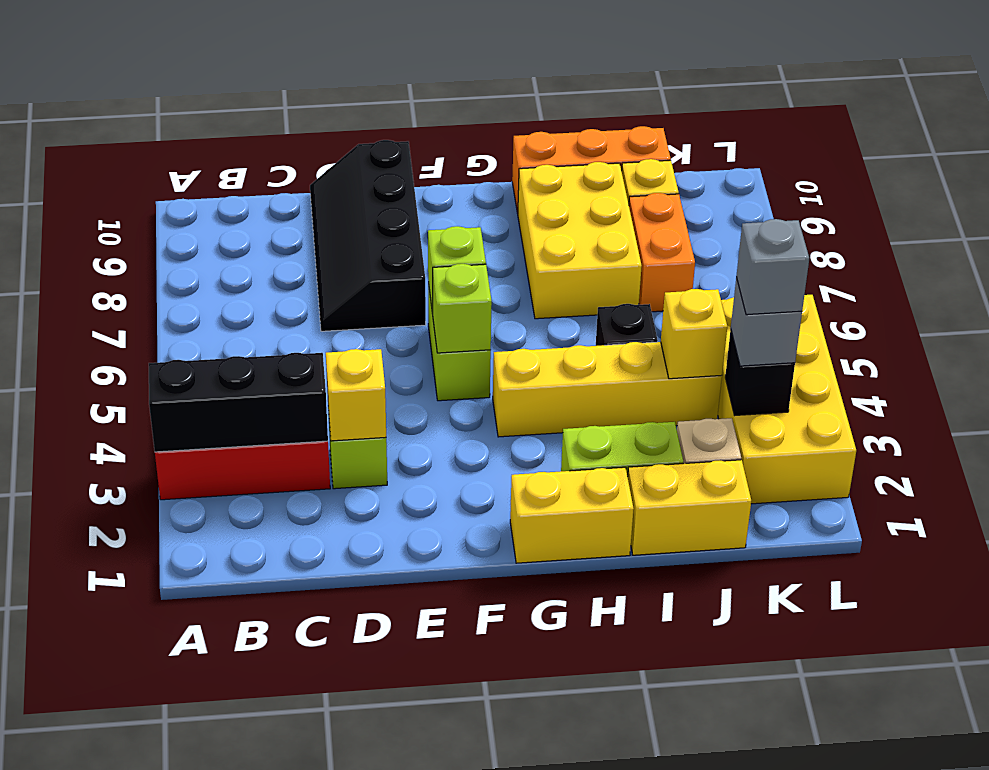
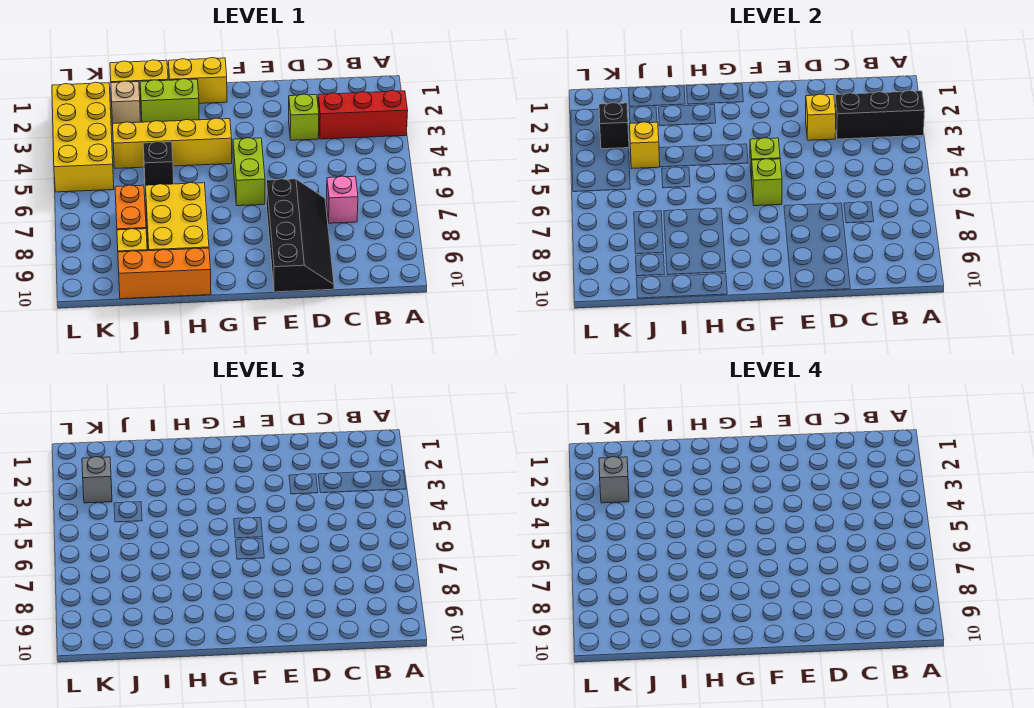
none -> pink 1x1 brick [326,176,358,223]

